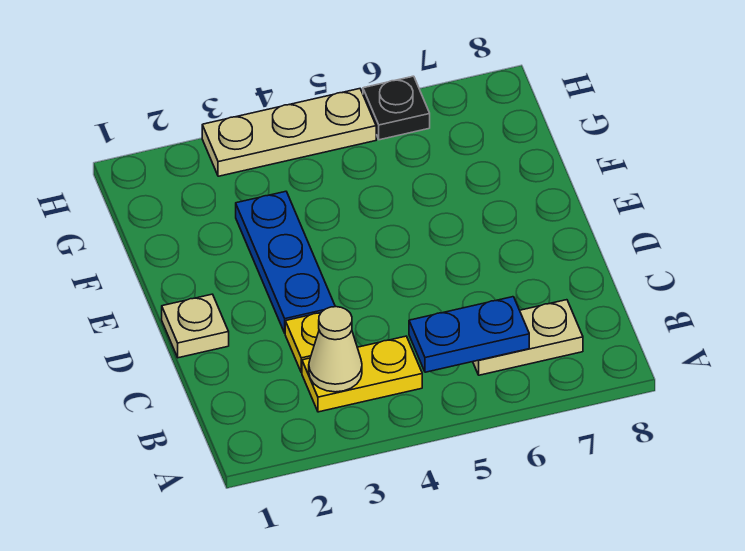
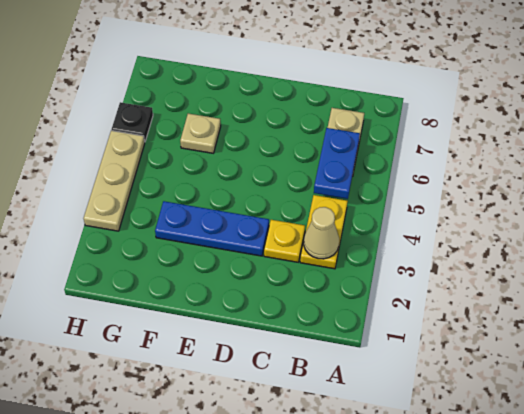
tan 1x1 plate [162,294,229,358] -> tan 1x1 plate moved to [180,114,221,153]

